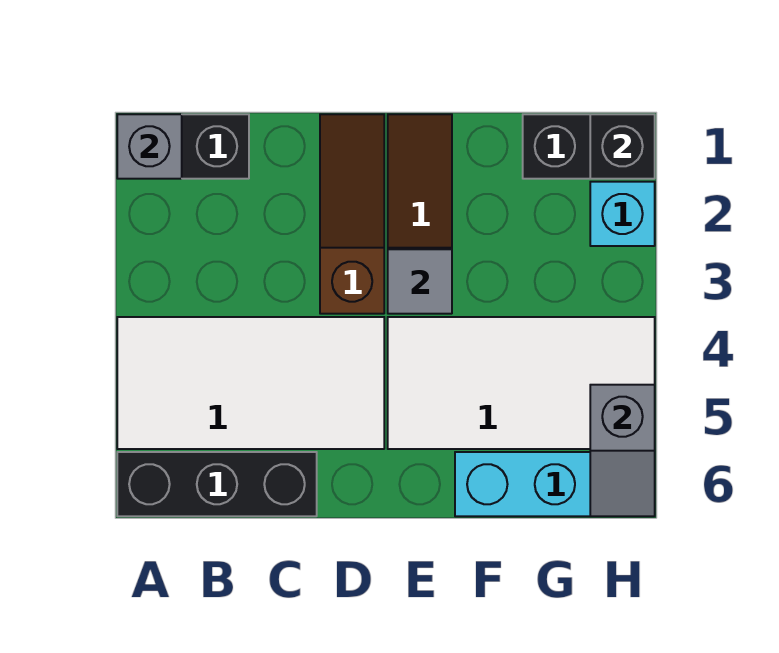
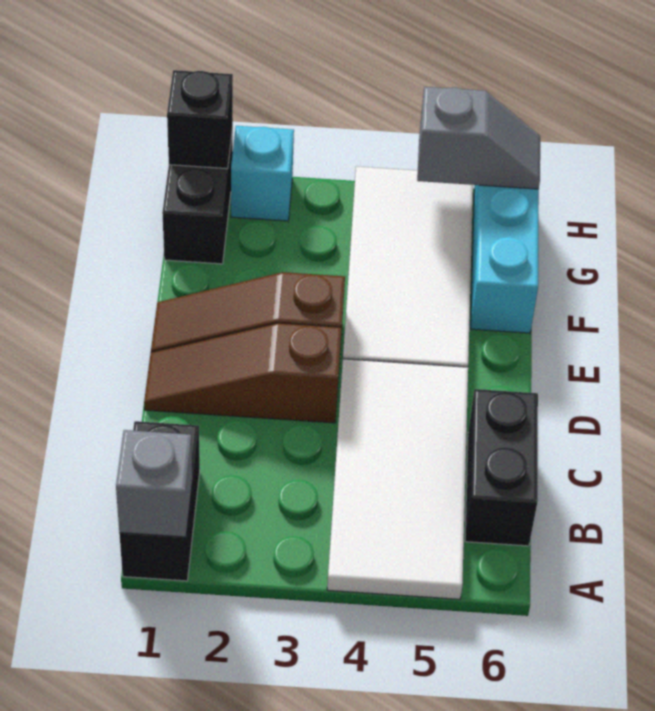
black 1x3 brick [117,452,317,516] -> black 1x2 brick [465,389,538,546]
grey 1x1 tile [388,249,452,314] -> none

